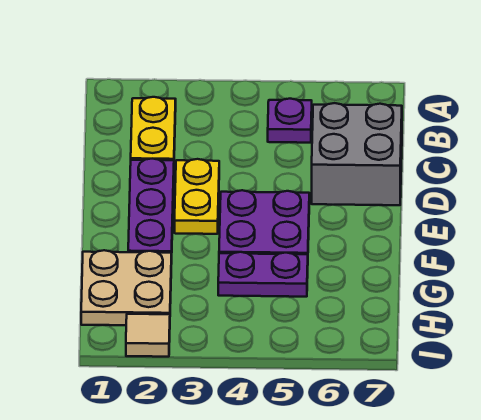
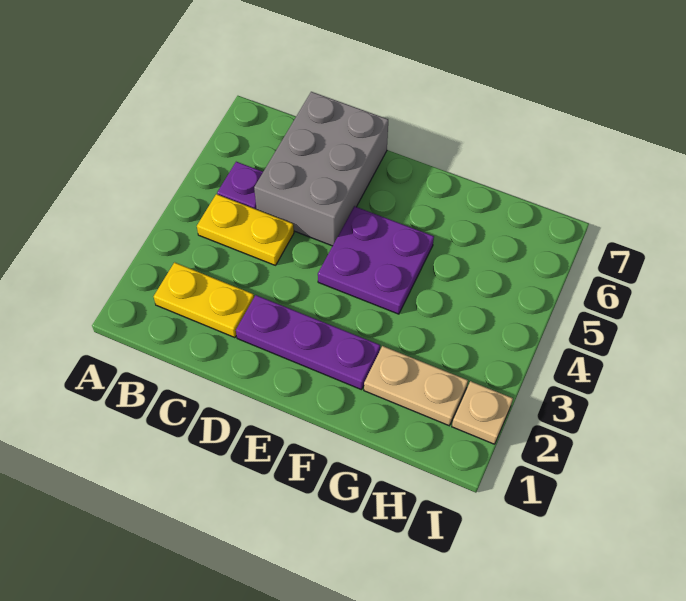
grey 2x2 brick [312,103,402,205] -> grey 2x3 brick [254,92,388,246]
yellow 1x2 plate [175,159,219,234] -> yellow 1x2 plate moved to [197,194,294,265]
tan 2x2 plate [81,250,171,325] -> tan 1x2 plate [364,346,468,426]
purple 1x2 plate [218,252,308,297] -> none
tan 1x1 tile [126,314,170,357] -> tan 1x1 plate [452,381,513,444]

